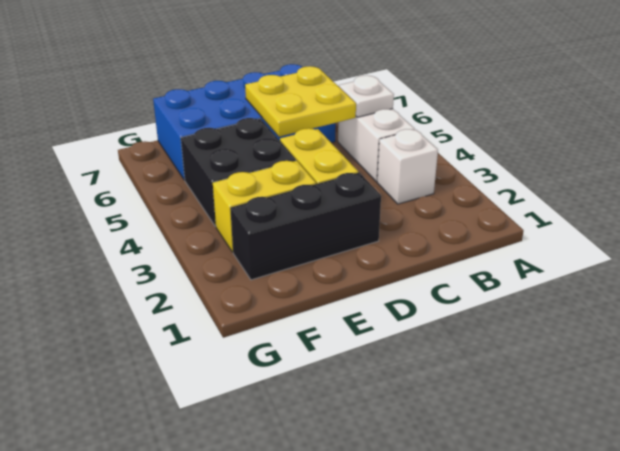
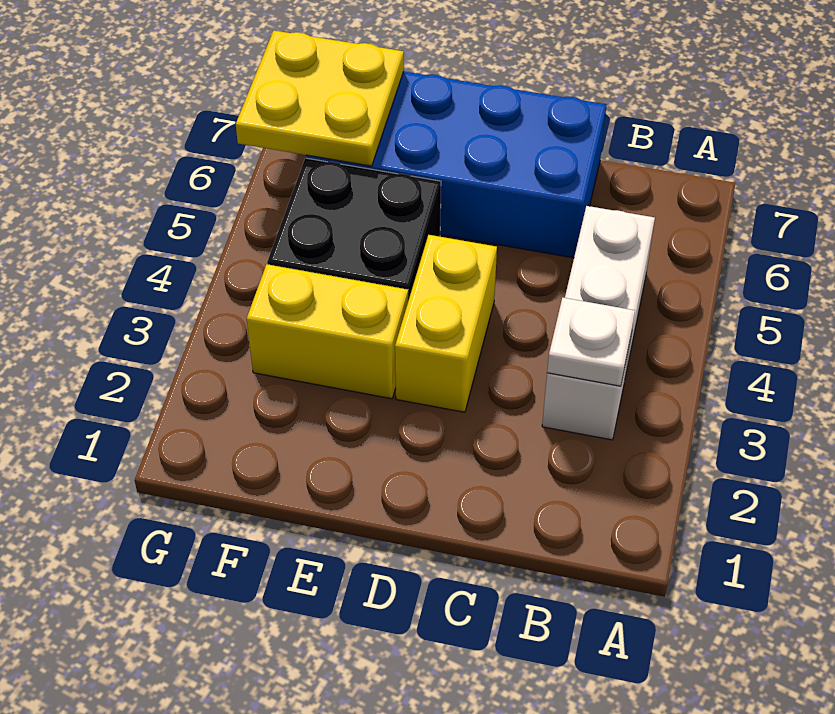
white 1x1 plate [339,75,394,117] -> white 1x1 plate moved to [547,298,635,386]
yellow 2x2 plate [245,66,356,137] -> yellow 2x2 plate moved to [236,31,404,166]
black 1x3 brick [230,173,381,280] -> none

